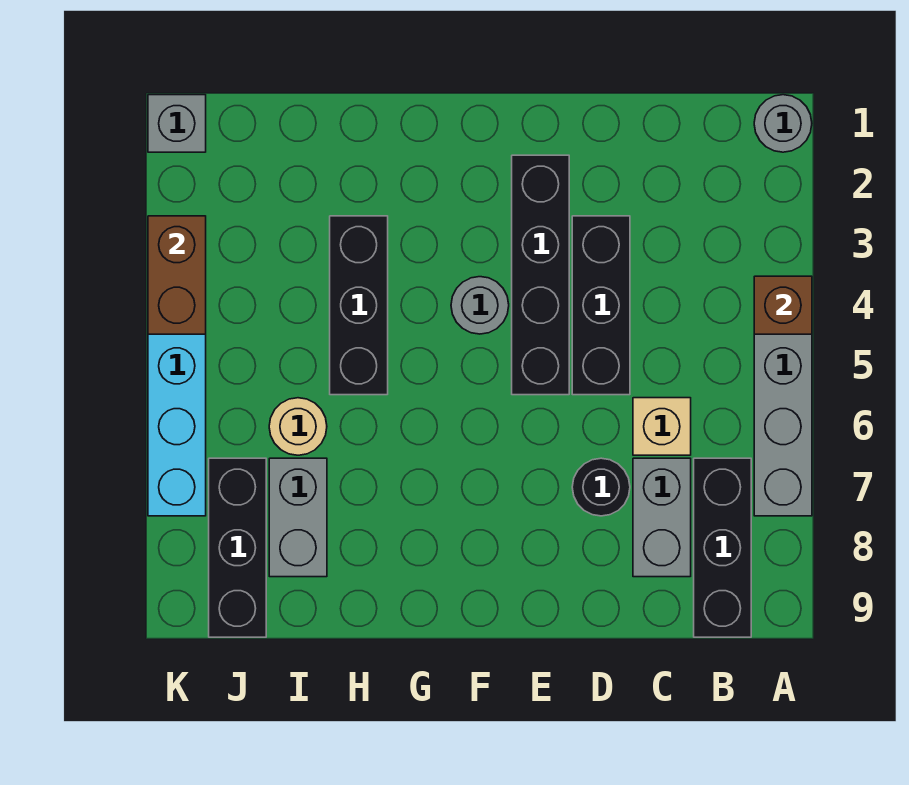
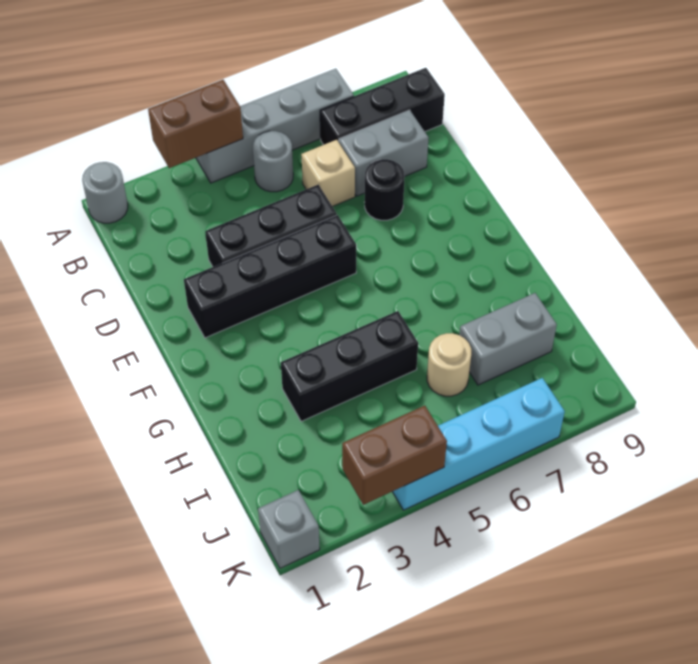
brown 1x1 brick [754,276,812,334] -> brown 1x2 brick [148,80,243,168]
grey 1x1 round brick [451,277,509,334] -> grey 1x1 round brick moved to [253,131,293,192]
black 1x3 brick [209,458,266,637] -> none

